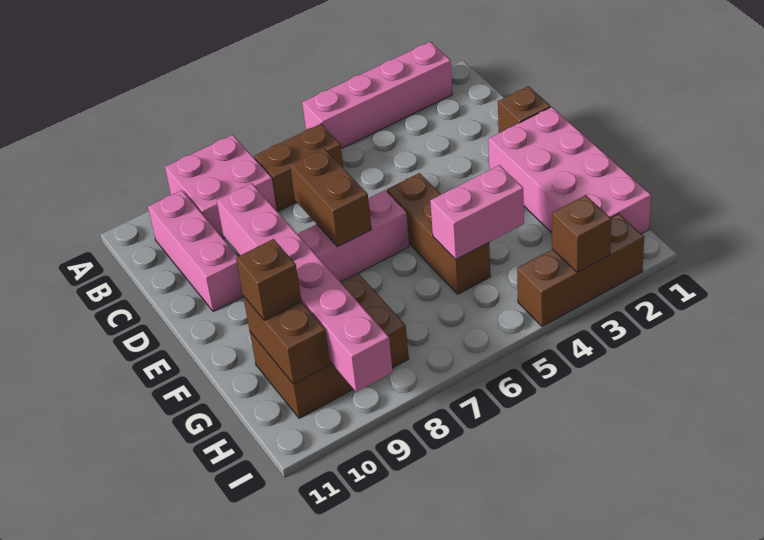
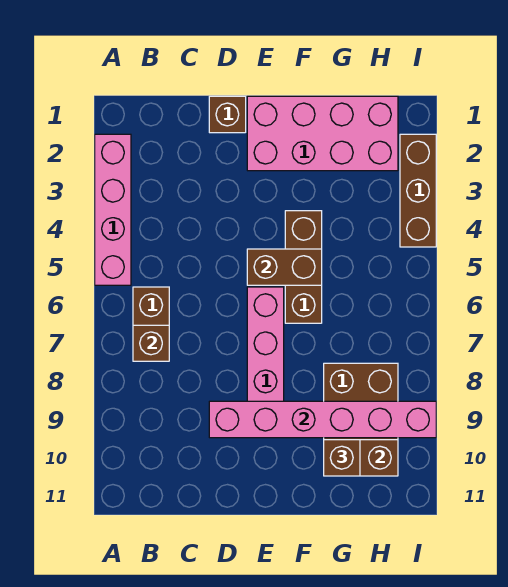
pink 2x2 brick [165,135,277,238] -> none
pink 1x3 brick [148,190,243,312] -> none
brown 1x2 brick [290,148,371,247] -> brown 1x2 brick moved to [247,249,322,285]
brown 1x3 brick [387,173,490,294] -> brown 1x3 brick turned to [285,211,322,323]
pink 1x2 brick [430,165,524,260] -> none
brown 1x1 brick [552,195,611,273] -> brown 1x1 brick moved to [133,325,169,361]

